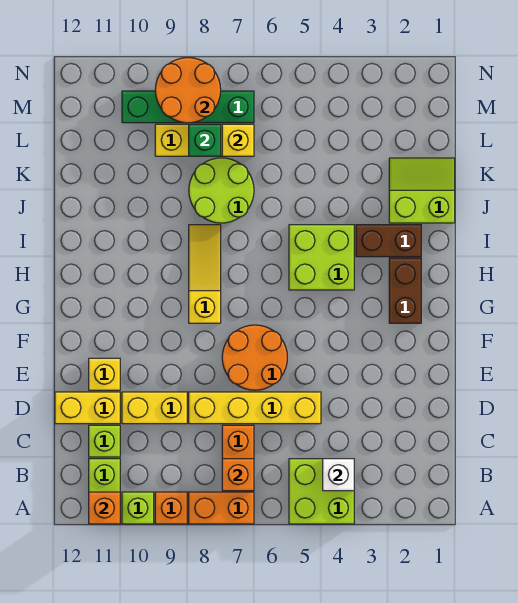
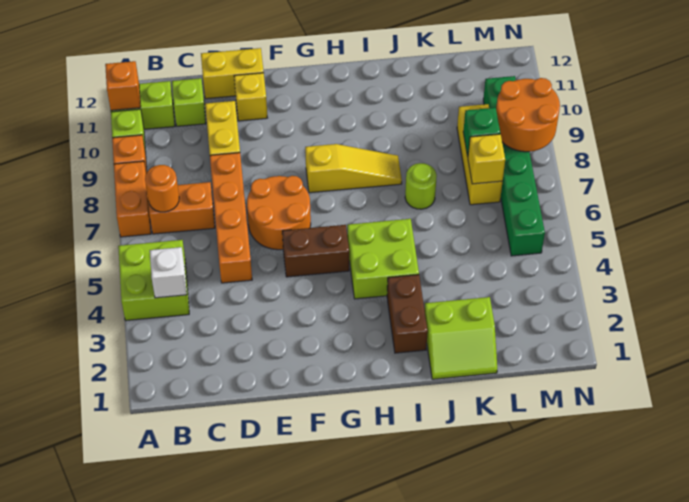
orange 1x1 brick [222,459,254,491] -> orange 1x1 round brick [145,165,179,212]
yellow 1x4 brick [189,392,321,424] -> orange 1x4 brick [210,153,252,283]
yellow 1x2 brick [55,392,120,424] -> yellow 1x2 brick turned to [201,48,264,99]
brown 1x2 brick [389,258,421,323] -> brown 1x2 brick moved to [282,225,349,277]
lime 2x2 slope [389,158,455,223] -> lime 2x2 slope turned to [425,297,497,379]
lime 2x2 round brick [189,158,254,223] -> lime 1x1 round brick [405,163,437,209]
green 1x4 brick [122,91,254,123] -> green 1x6 brick [483,76,545,256]

